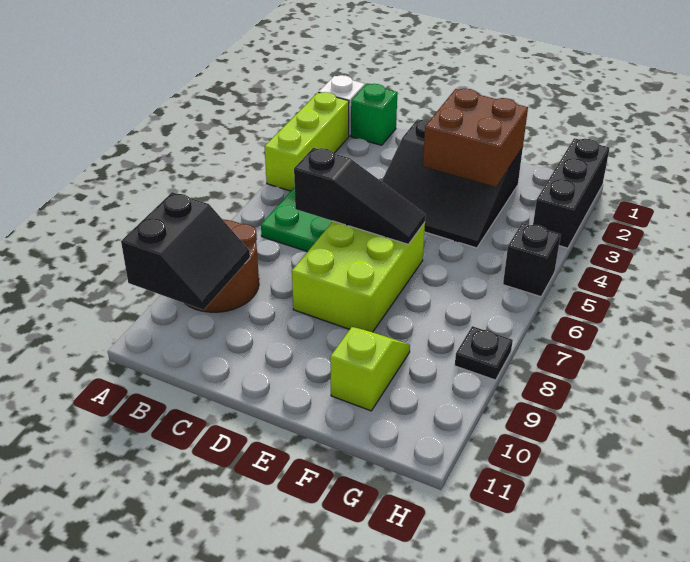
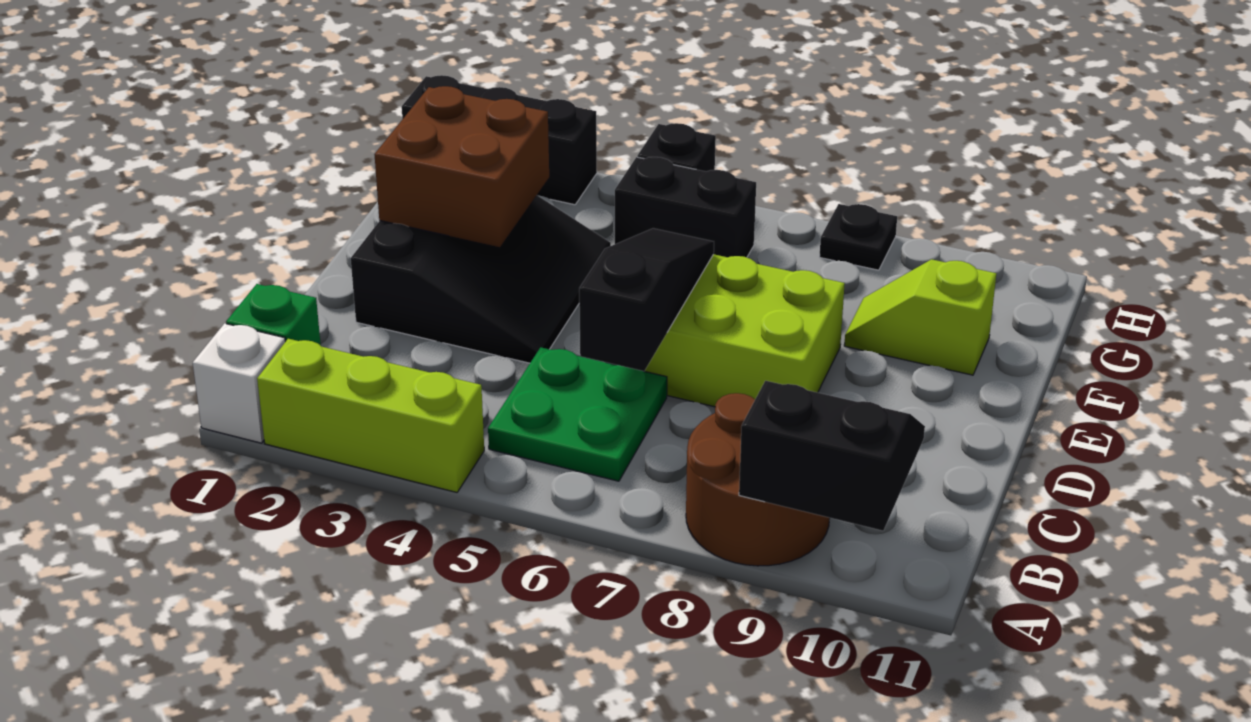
none -> black 1x2 brick [615,157,756,257]

